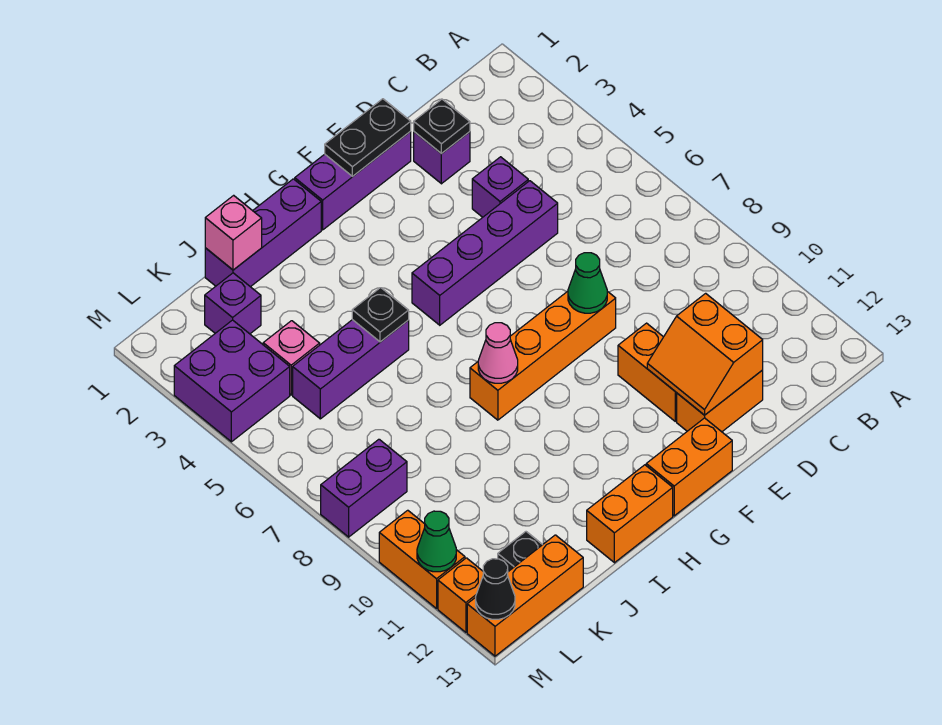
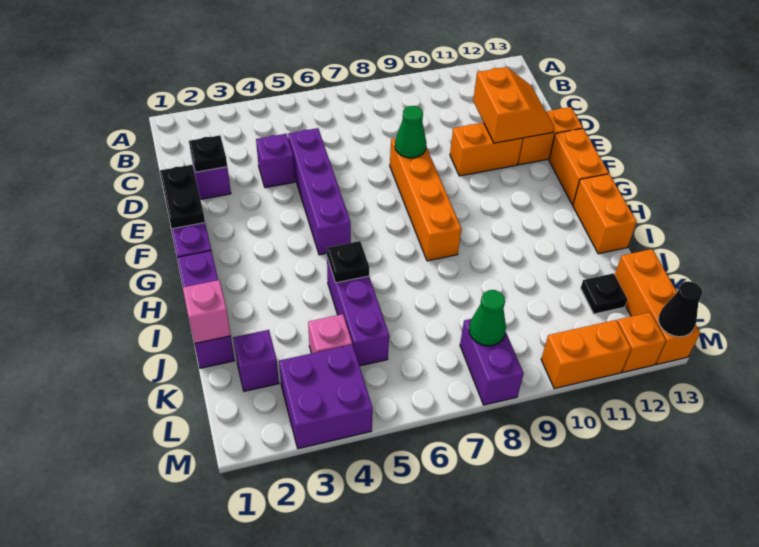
orange 2x2 slope [647,293,763,415] -> orange 2x2 slope turned to [473,67,554,143]
orange 1x2 brick [677,370,763,432] -> orange 1x2 brick turned to [518,107,583,165]
pink 1x1 cone [478,323,518,383] -> none
green 1x1 cone [417,511,456,572] -> green 1x1 cone moved to [469,290,506,346]

